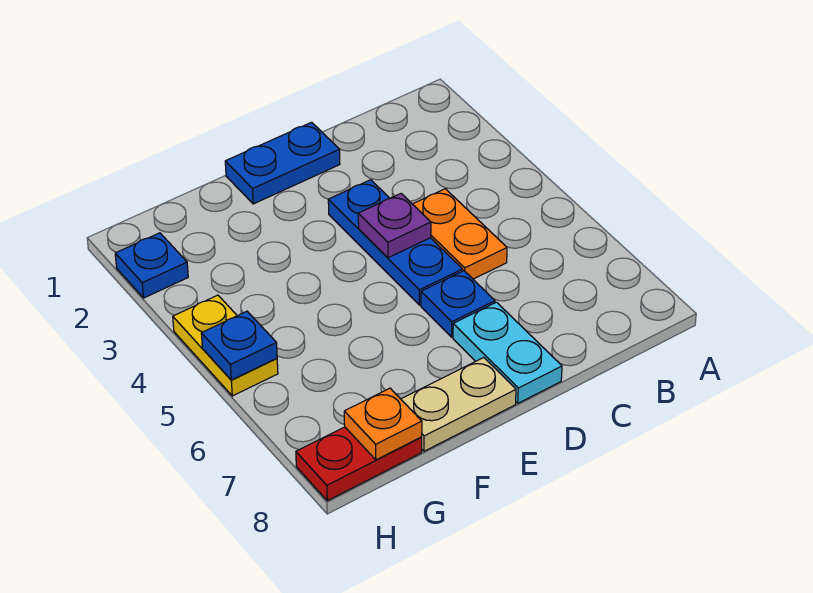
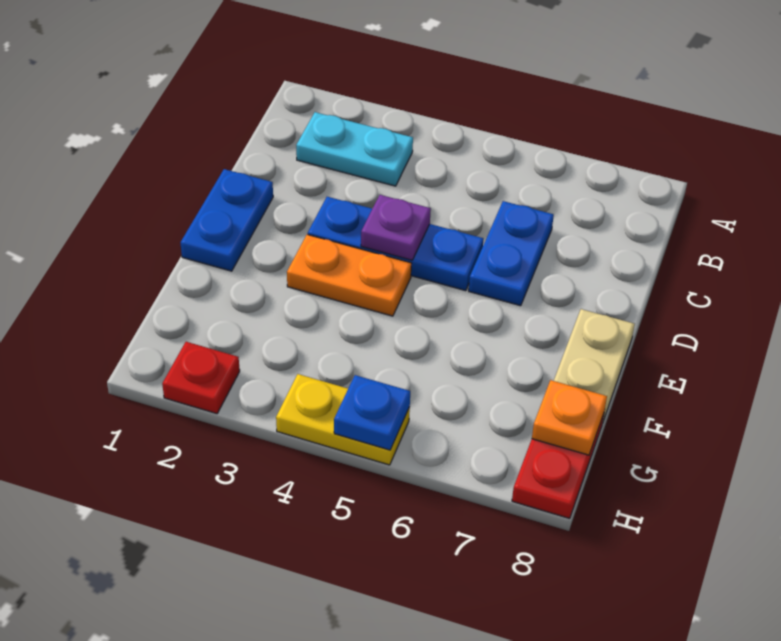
orange 1x2 plate [413,189,507,279] -> orange 1x2 plate moved to [287,234,411,316]
blue 1x1 plate [421,271,495,337] -> blue 1x2 plate [469,201,554,306]
cyan 1x2 plate [453,302,562,403] -> cyan 1x2 plate moved to [296,112,413,186]
blue 1x1 plate [115,233,188,298] -> red 1x1 plate [162,342,240,414]

